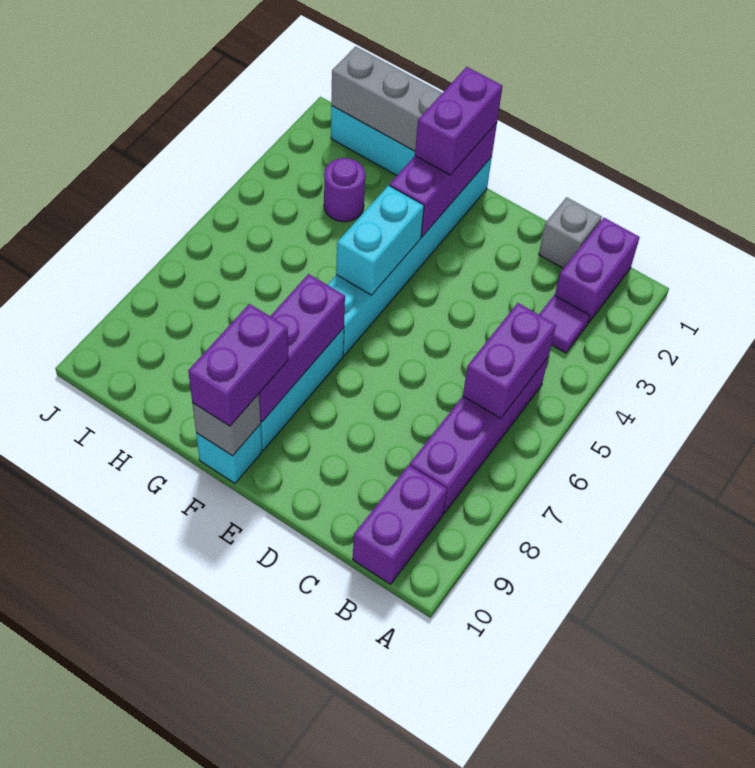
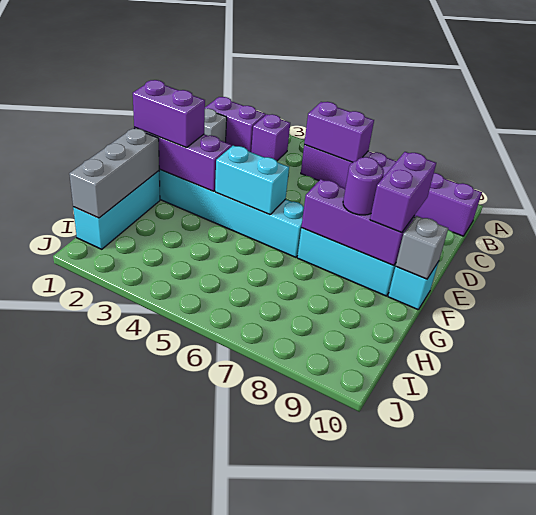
purple 1x1 tile [539,295,590,353] -> purple 1x1 brick [251,114,290,161]
purple 1x2 brick [188,304,288,426] -> purple 1x2 brick turned to [370,152,436,232]
purple 1x1 round brick [324,158,365,222] -> purple 1x1 round brick moved to [343,157,384,215]

